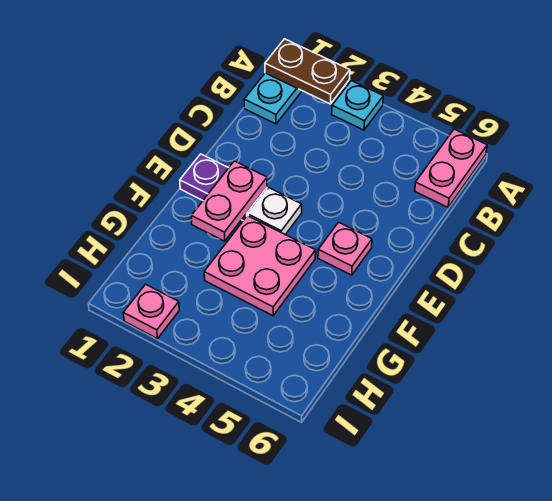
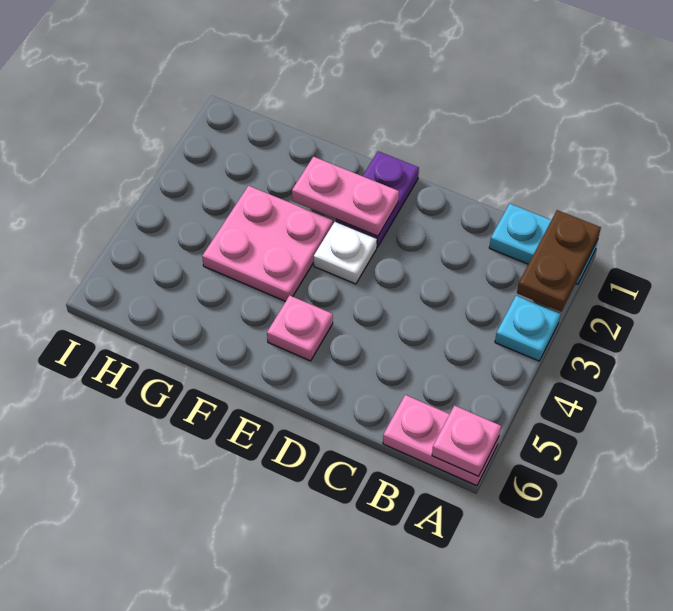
pink 1x1 plate [124,284,179,339] -> pink 1x1 plate moved to [432,406,501,476]

